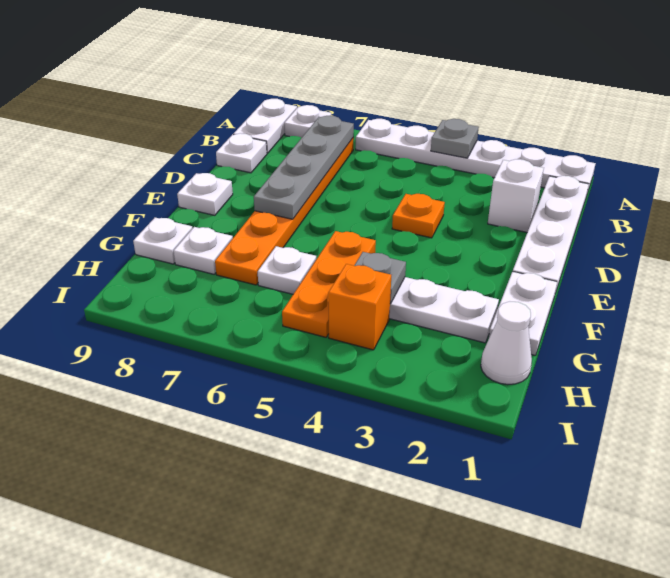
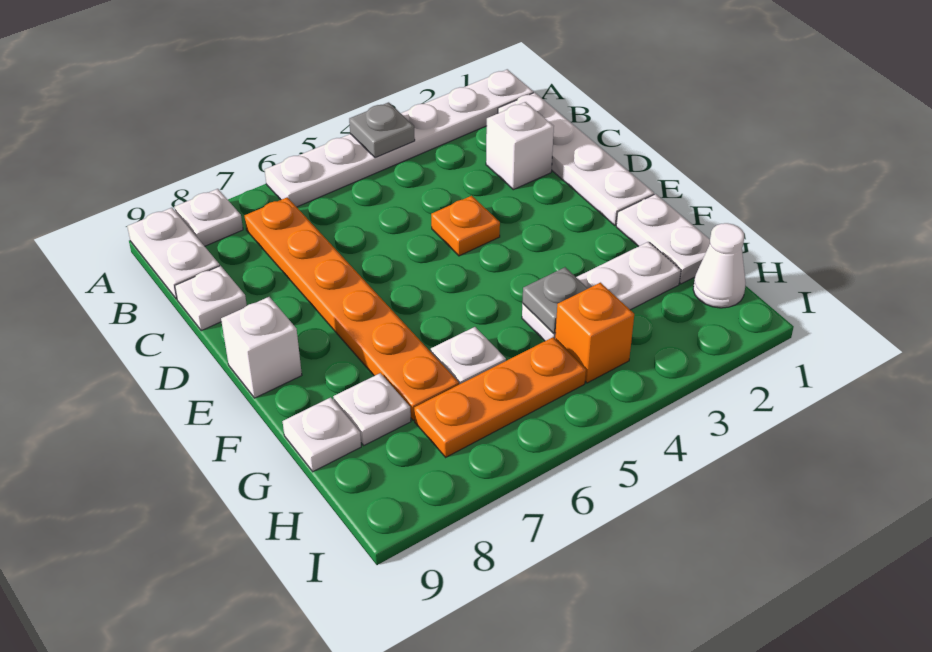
grey 1x4 plate [254,116,354,219] -> none
white 1x1 plate [177,173,233,215] -> white 1x1 brick [221,297,302,398]
orange 1x3 plate [282,231,376,337] -> orange 1x3 plate turned to [414,337,586,457]

